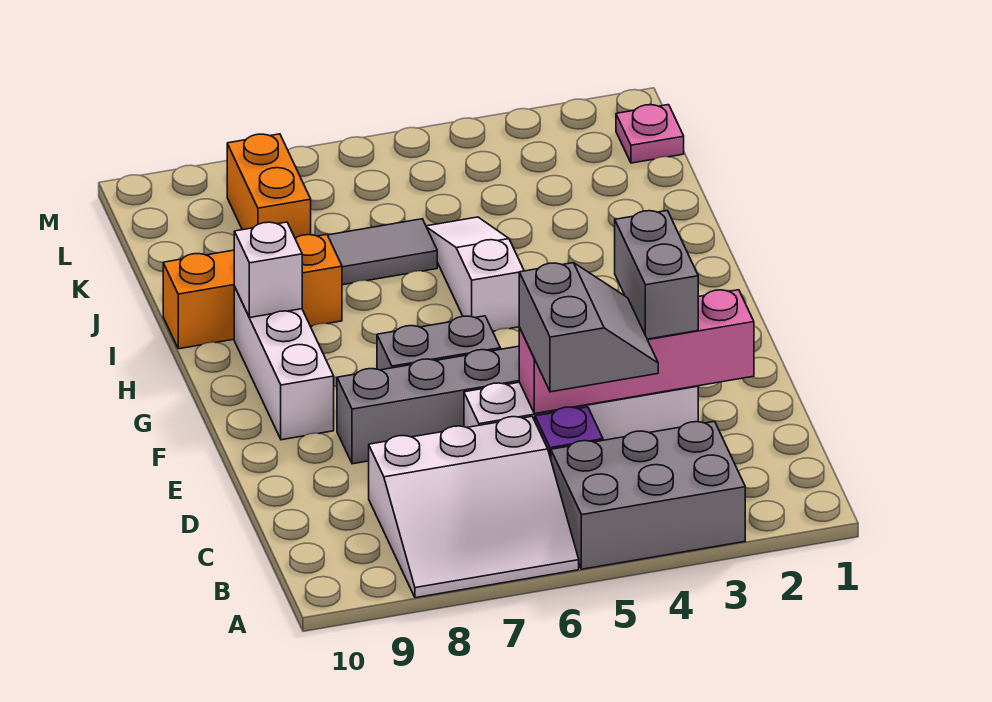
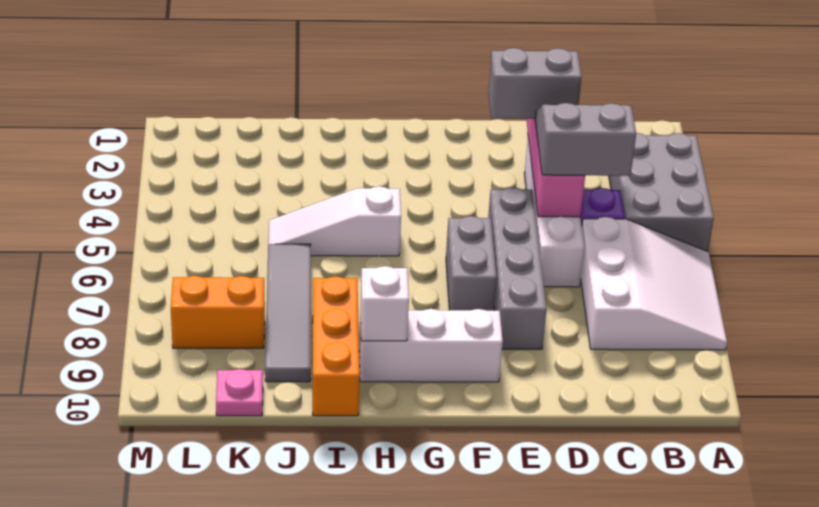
pink 1x1 plate [616,105,684,163] -> pink 1x1 plate moved to [216,369,263,416]

